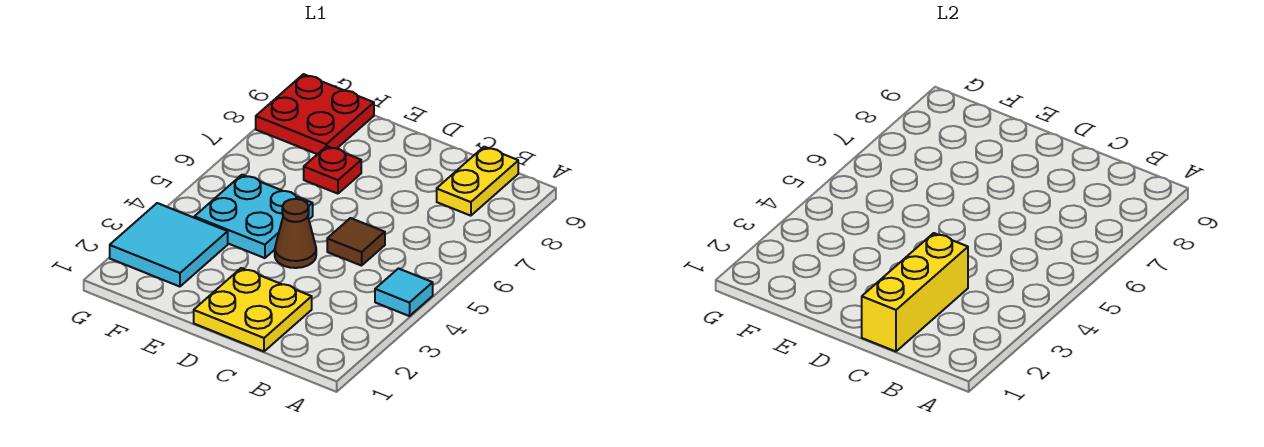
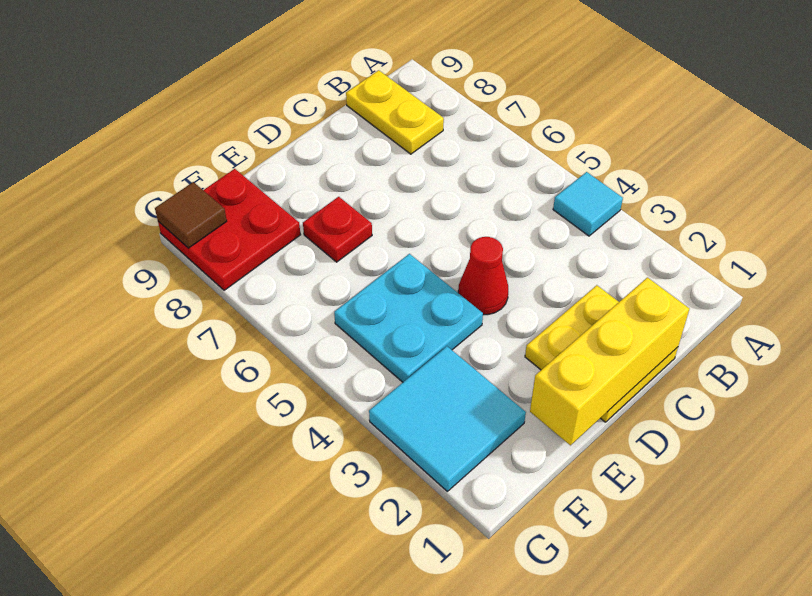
yellow 1x3 brick [862,233,968,351] -> yellow 1x3 brick turned to [530,278,689,445]
brown 1x1 tile [327,218,385,266] -> brown 1x1 tile moved to [155,182,227,248]
brown 1x1 cone [275,199,316,268] -> red 1x1 cone [458,237,508,315]

